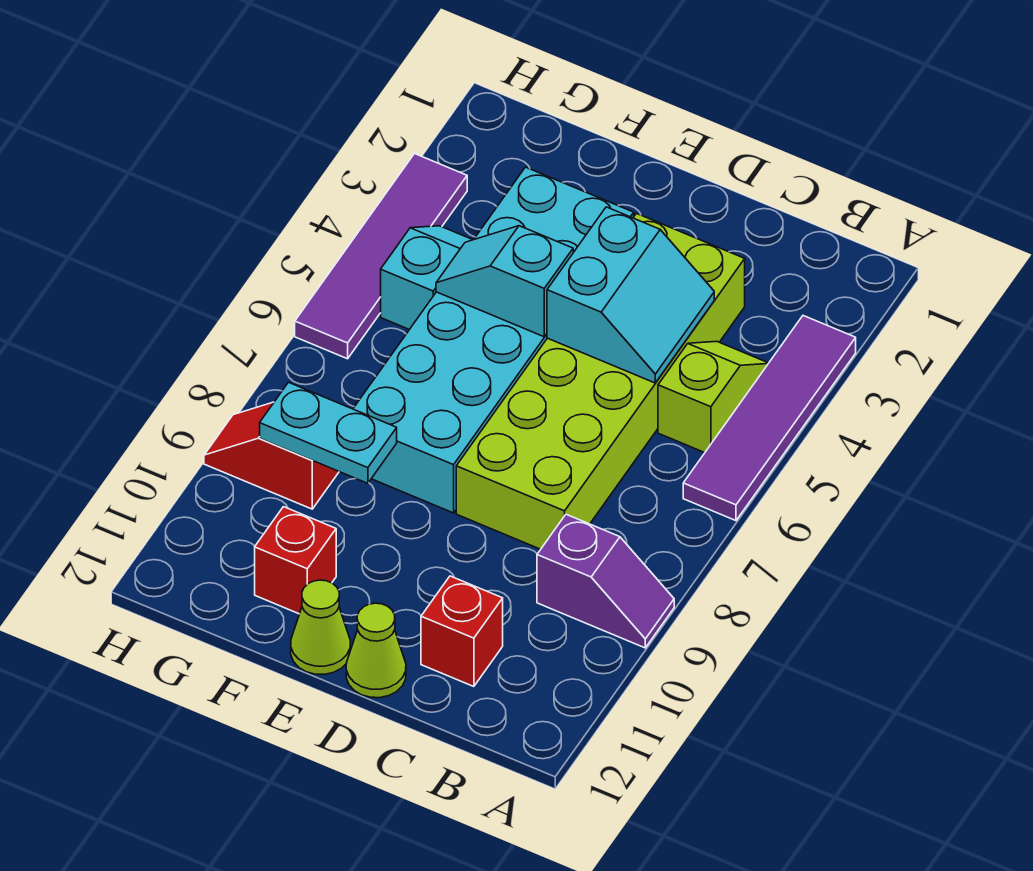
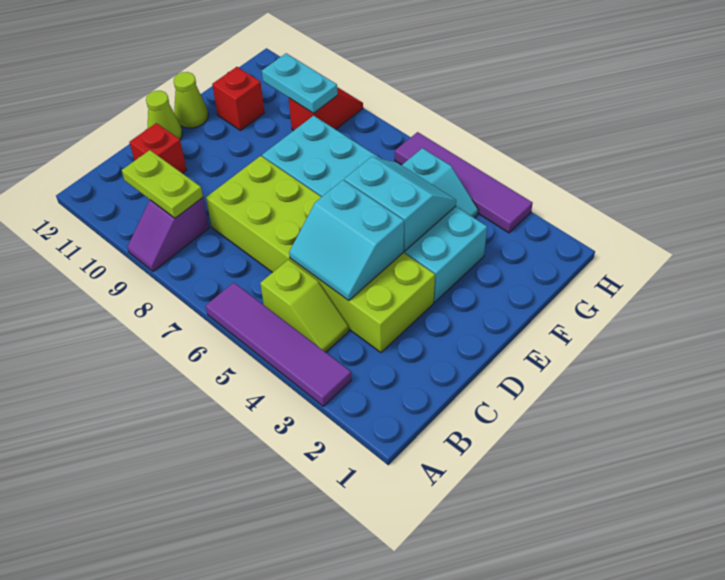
none -> lime 1x2 plate [122,150,203,218]
cyan 1x2 slope [436,226,573,337] -> cyan 2x2 slope [344,157,456,251]
cyan 1x2 plate [260,382,397,483] -> cyan 1x2 plate turned to [262,53,338,113]

